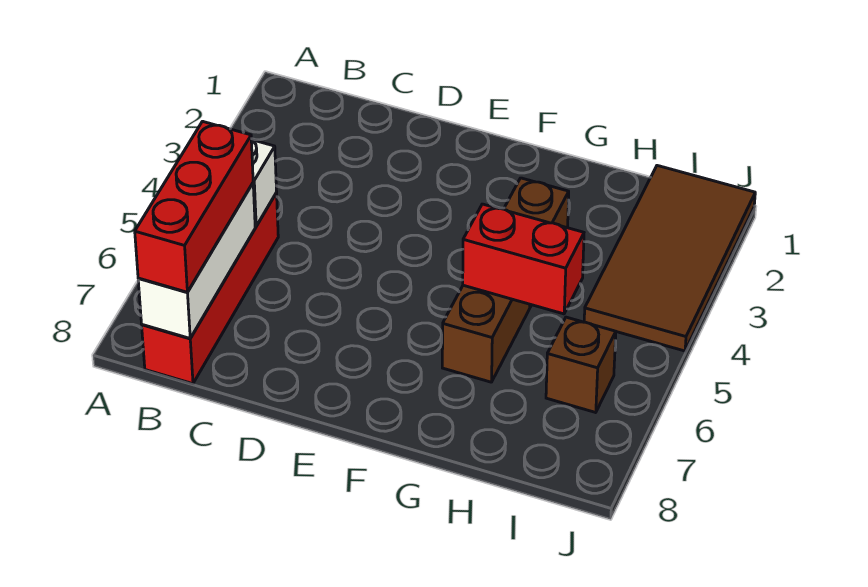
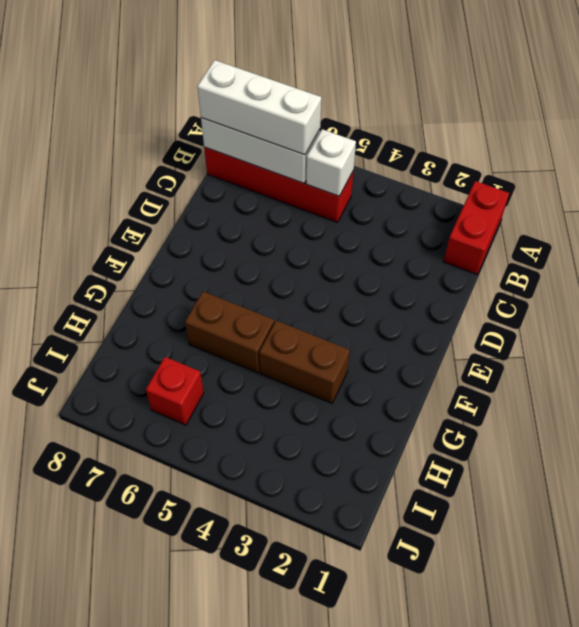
red 1x3 brick [135,121,253,292] -> white 1x3 brick [197,60,321,155]
red 1x2 brick [463,204,584,314] -> red 1x2 brick moved to [444,181,509,274]
brown 2x4 tile [584,166,755,351] -> none
brown 1x1 brick [546,317,616,413] -> red 1x1 brick [146,357,204,425]

